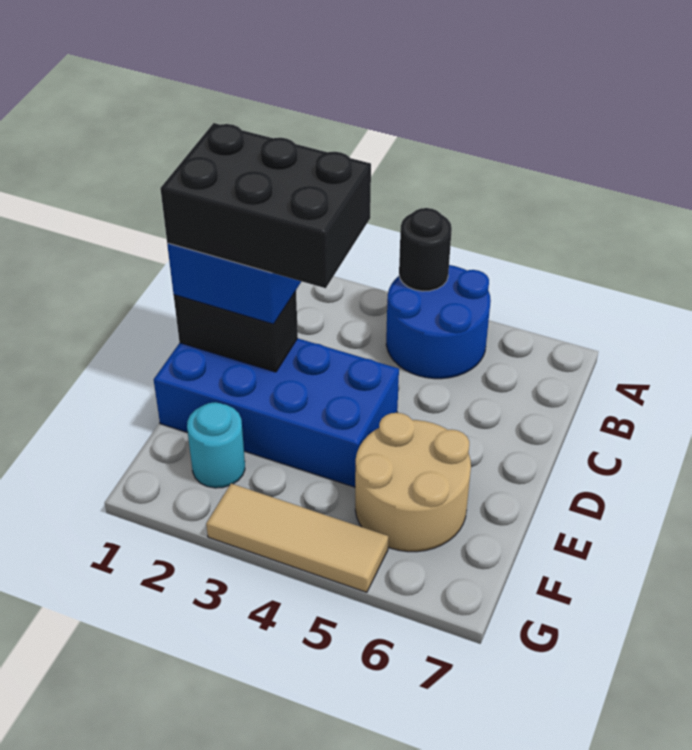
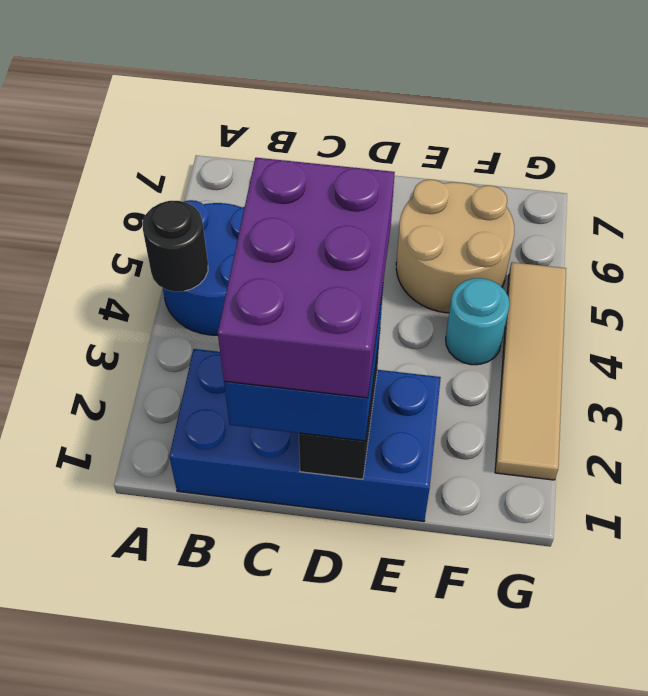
black 2x3 brick [160,123,371,288] -> purple 2x3 brick [218,158,395,398]
blue 2x4 brick [154,338,399,487] -> blue 2x4 brick turned to [169,349,441,522]
cyan 1x1 round brick [187,402,245,488] -> cyan 1x1 round brick moved to [446,278,510,365]
tan 1x3 tile [206,484,388,592] -> tan 1x4 tile [495,262,566,480]

